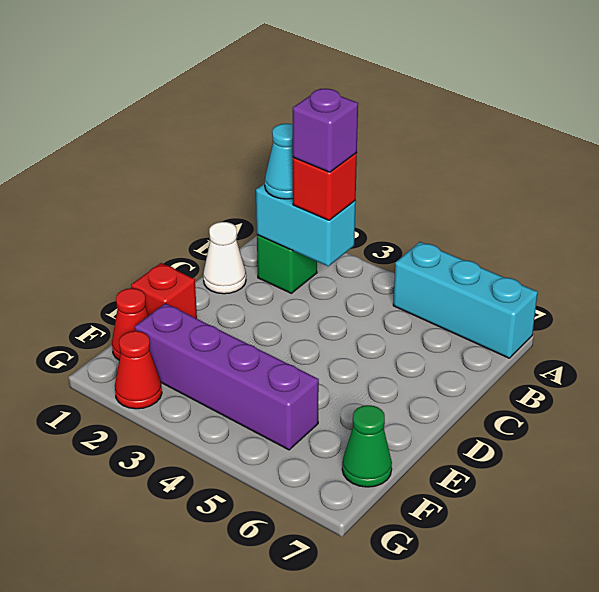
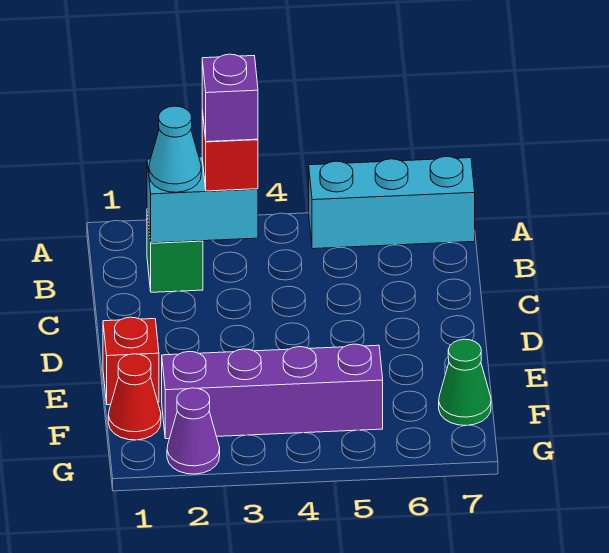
white 1x1 cone [203,222,246,294] -> none
red 1x1 cone [115,331,162,409] -> purple 1x1 cone [167,388,220,474]

